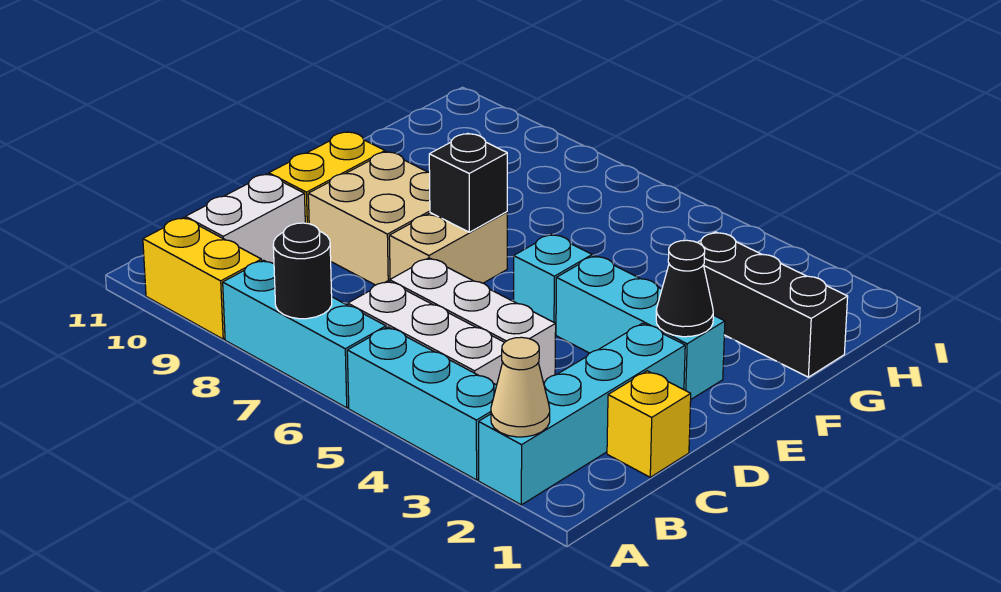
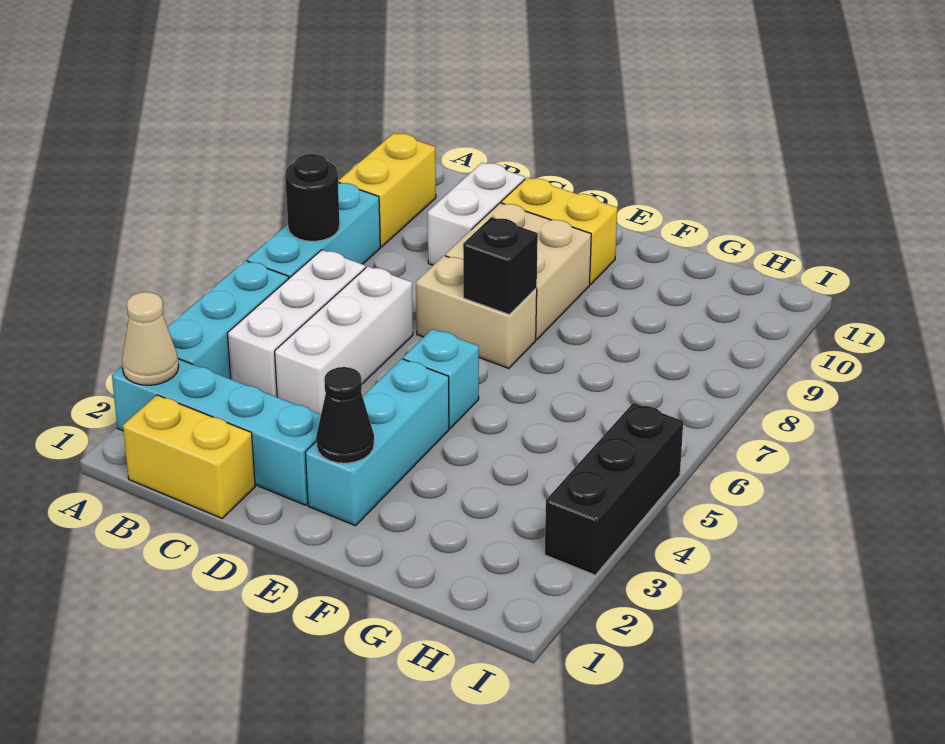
white 1x2 brick [186,174,305,264] -> white 1x2 brick turned to [428,163,525,265]
yellow 1x1 brick [607,371,691,477] -> yellow 1x2 brick [123,395,255,518]
black 1x3 brick [697,232,848,377] -> black 1x3 brick moved to [545,403,683,575]

